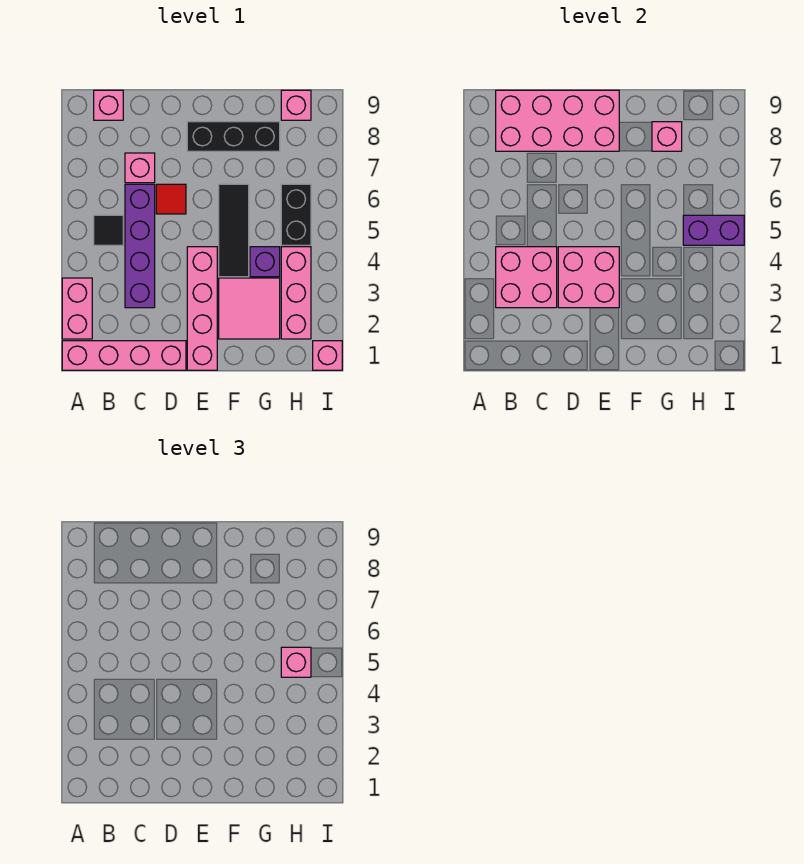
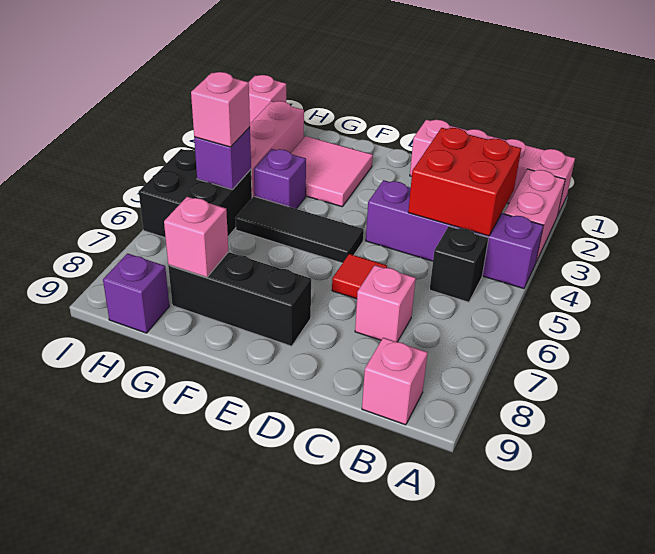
pink 2x2 brick [496,247,557,308] -> red 2x2 brick [408,128,521,236]
black 1x1 tile [94,215,123,245] -> black 1x1 brick [430,226,488,302]
pink 2x4 brick [496,90,619,151] -> none
purple 1x4 brick [125,184,155,308] -> purple 1x4 brick turned to [366,180,544,289]
pink 2x2 brick [558,247,619,308] -> none
pink 1x4 brick [187,247,217,370] -> none
black 1x3 tile [219,184,249,277] -> black 1x3 tile turned to [235,196,364,263]
black 1x2 brick [281,184,311,245] -> black 2x2 brick [139,149,252,238]
purple 1x2 brick [683,215,744,245] -> purple 1x1 brick [194,127,251,190]
pink 1x1 brick [281,90,311,120] -> purple 1x1 brick [103,254,169,333]

